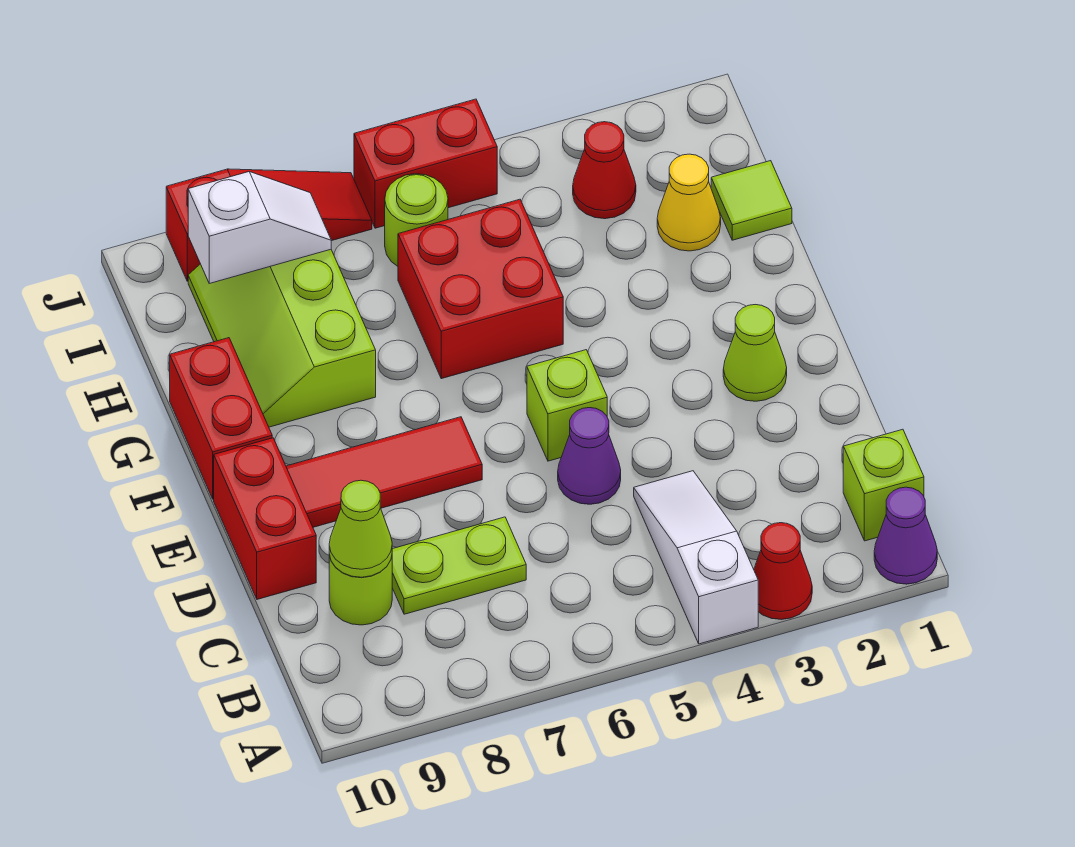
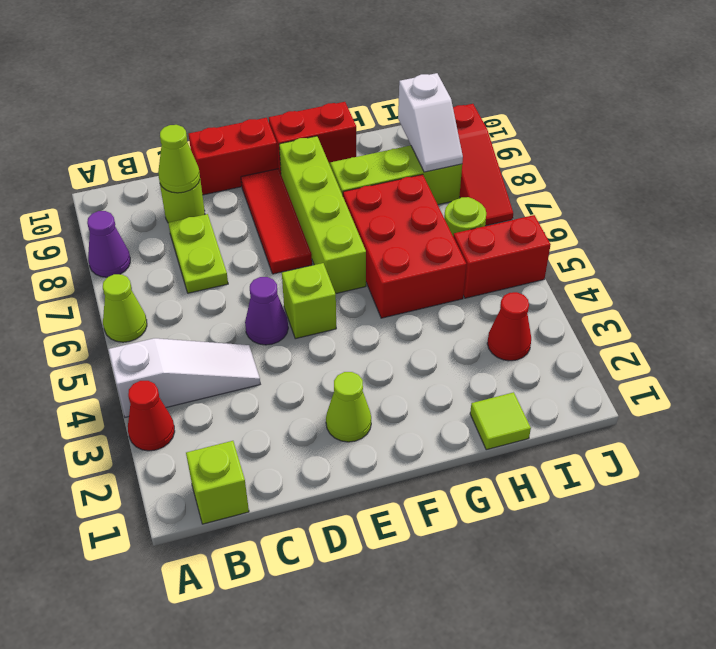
purple 1x1 cone [874,487,937,584] -> purple 1x1 cone moved to [87,211,130,277]
none -> lime 1x1 cone [103,274,147,342]
none -> lime 1x4 brick [279,136,366,294]
red 2x2 brick [398,199,563,379] -> red 2x3 brick [343,174,466,318]
yellow 1x1 cone [657,154,721,251] -> none
red 1x2 brick [354,99,497,228] -> red 1x2 brick turned to [453,215,551,298]

